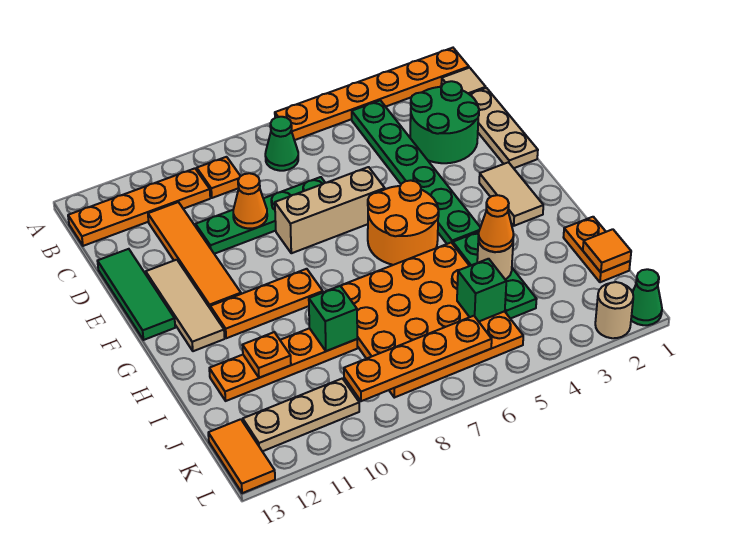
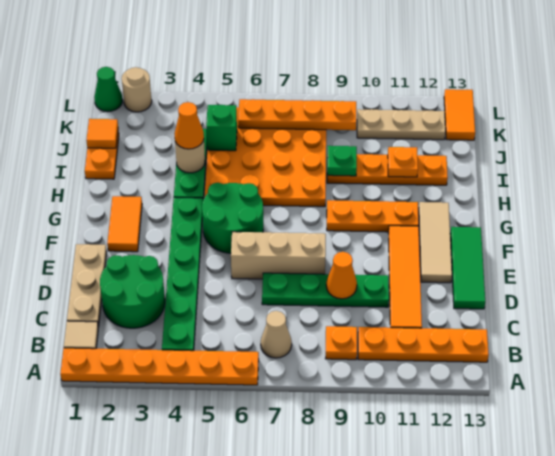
green 1x1 cone [265,117,298,171] -> tan 1x1 cone [261,311,292,358]
tan 1x2 tile [479,162,543,226] -> orange 1x2 tile [107,196,142,252]
orange 2x2 round brick [368,180,439,265] -> green 2x2 round brick [202,183,263,253]
green 1x1 brick [309,286,357,351] -> green 1x1 plate [327,146,357,176]

